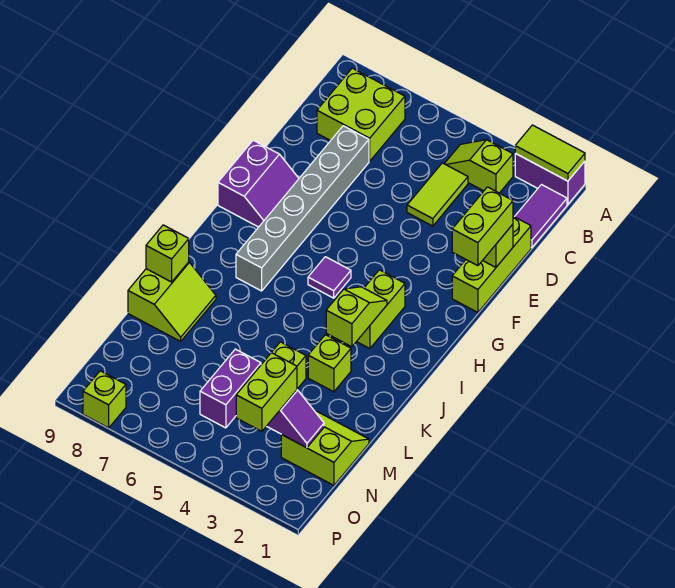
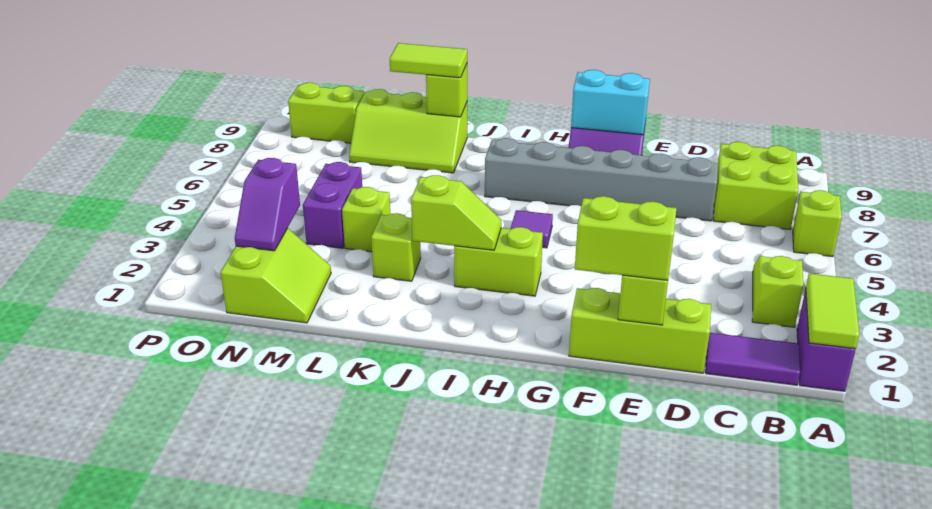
lime 1x2 tile [407,163,468,226] -> lime 1x2 tile moved to [390,43,467,78]
none -> cyan 1x2 brick [571,70,650,135]
lime 2x2 slope [128,262,216,341] -> lime 2x3 slope [349,89,467,173]
purple 1x2 brick [200,349,261,428] -> purple 1x2 brick turned to [303,162,362,248]
lime 1x2 brick [236,353,297,431] -> lime 1x2 brick moved to [288,83,364,143]
lime 1x1 brick [83,371,126,428] -> lime 1x1 brick moved to [793,190,842,257]

